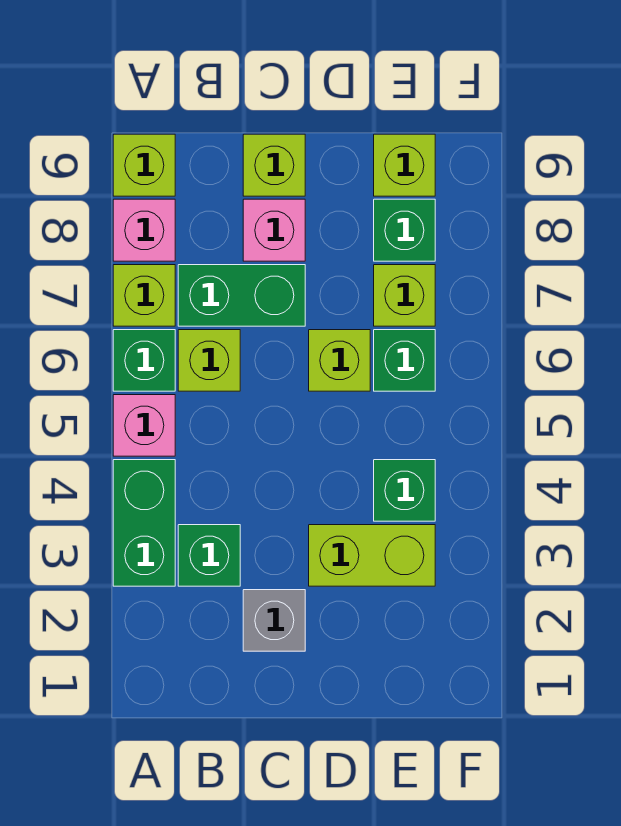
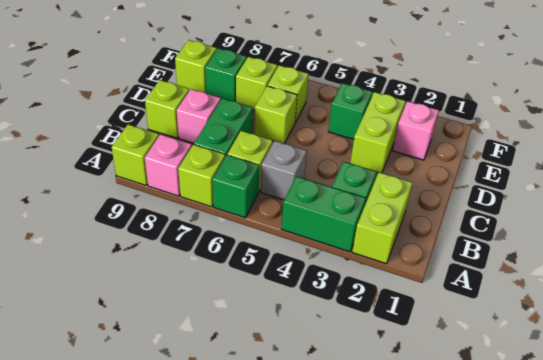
none -> lime 1x2 brick [352,172,412,264]
pink 1x1 brick [113,395,175,456] -> pink 1x1 brick moved to [393,101,439,160]
grey 1x1 brick [243,590,305,651] -> grey 1x1 brick moved to [261,141,307,200]
green 1x1 brick [374,330,435,391] -> lime 1x1 brick [267,65,309,122]

